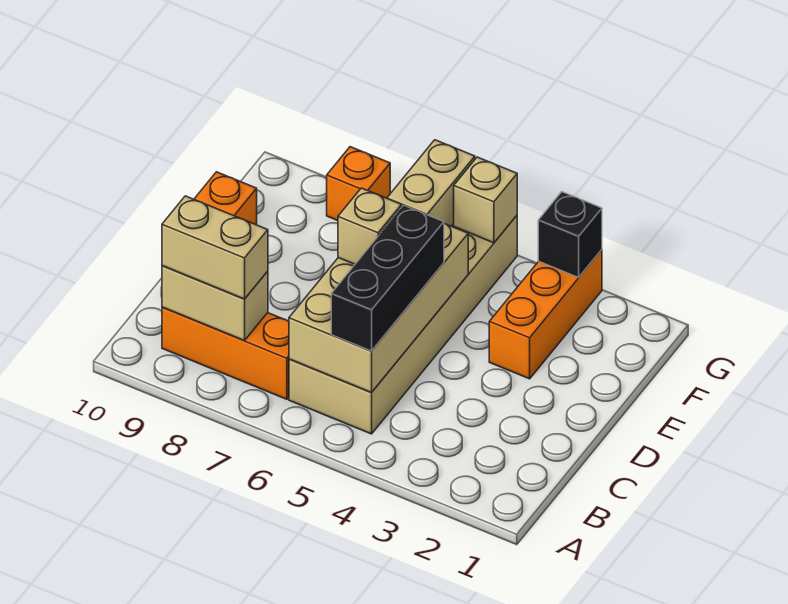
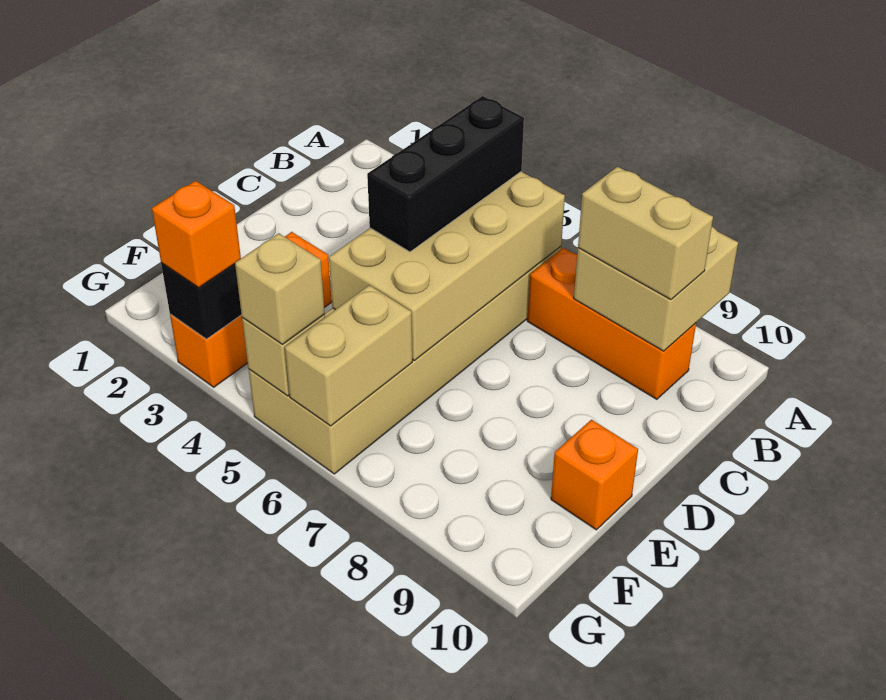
tan 1x2 brick [162,266,268,341] -> tan 2x2 brick [574,227,738,351]
tan 1x1 brick [338,188,402,264] -> tan 1x1 brick moved to [235,233,325,344]
orange 1x1 brick [327,147,390,221] -> orange 1x1 brick moved to [152,181,241,287]

